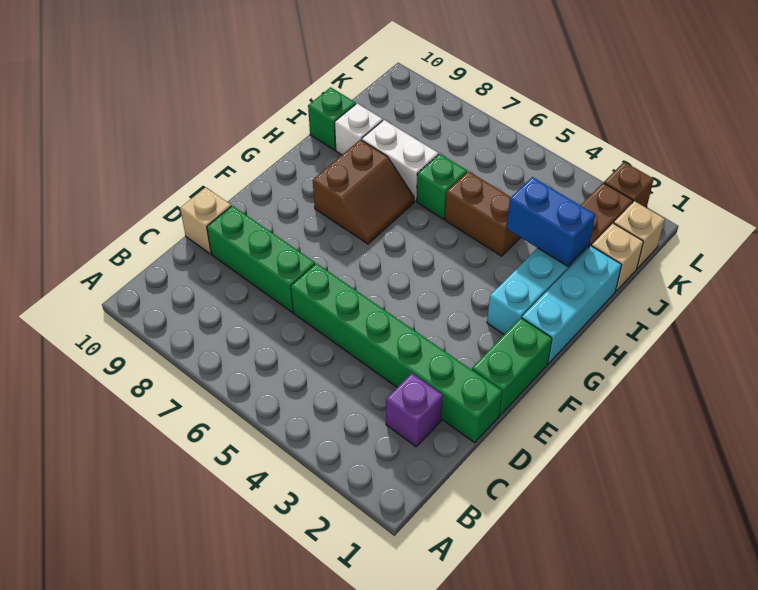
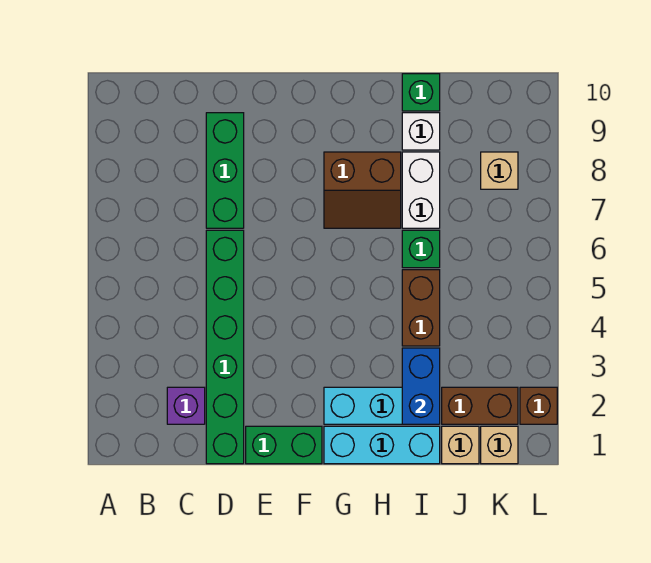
tan 1x1 brick [180,187,231,254] -> tan 1x1 brick moved to [481,152,518,189]

